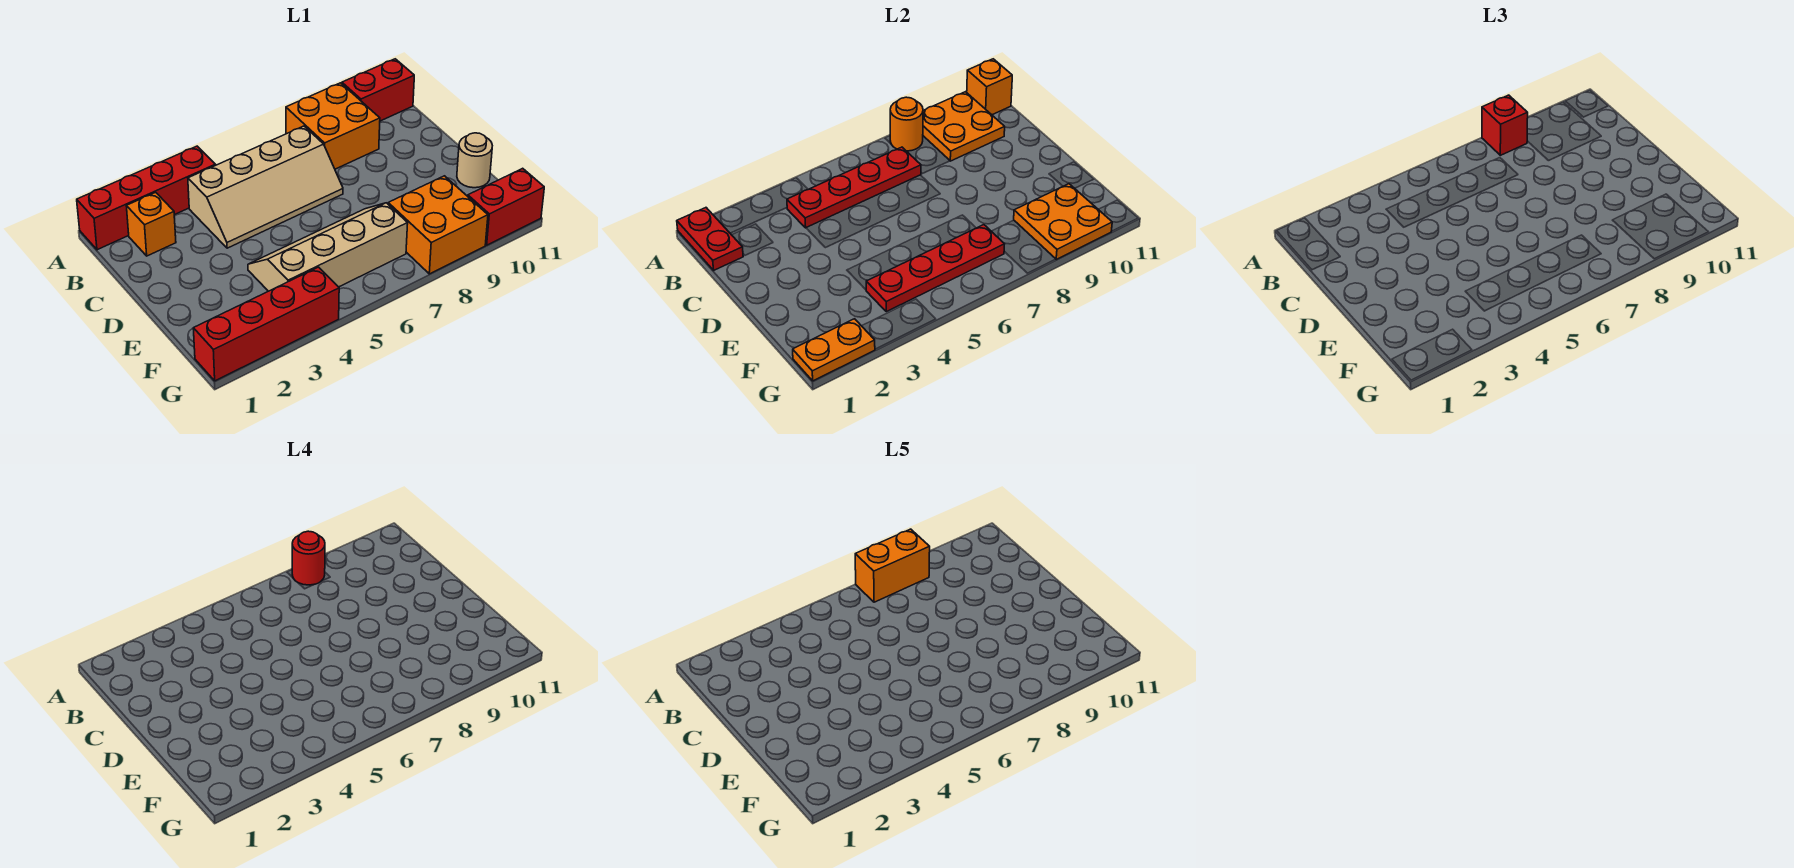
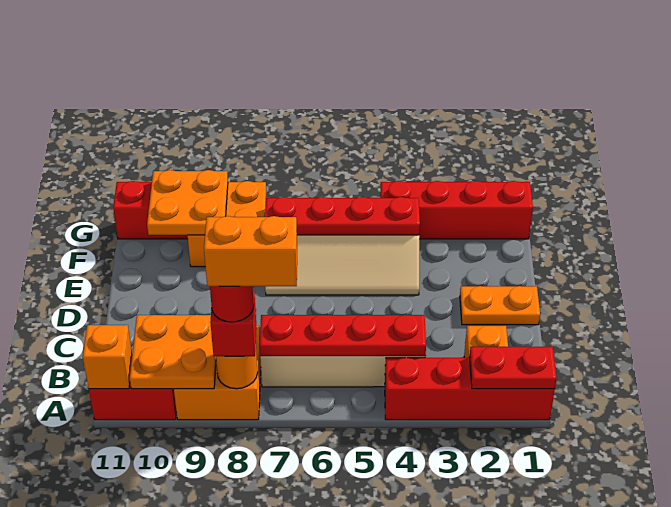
red 1x2 plate [677,208,743,270] -> red 1x2 plate turned to [469,347,557,389]
tan 1x1 round brick [457,133,492,188] -> none
orange 1x2 plate [793,319,875,381] -> orange 1x2 plate moved to [460,286,540,325]

